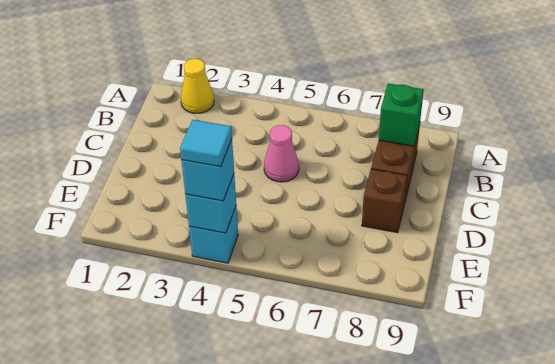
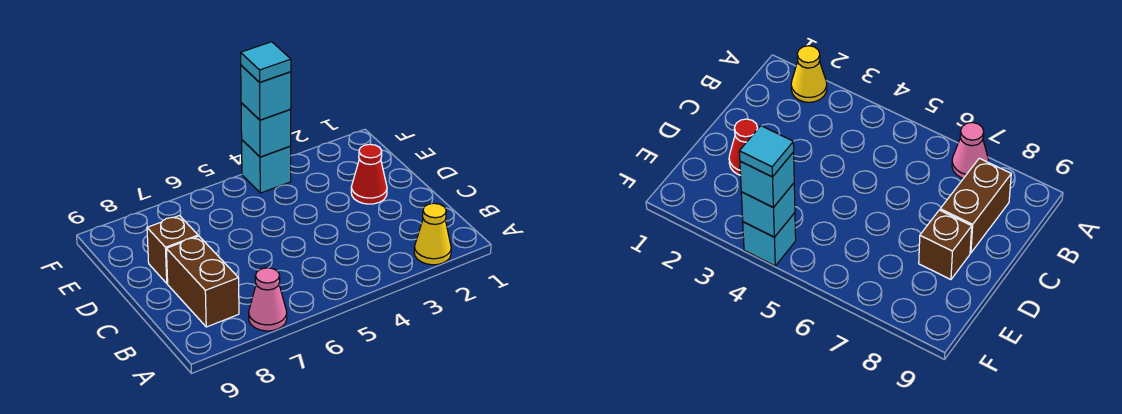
green 1x1 brick [379,83,424,146] -> none
pink 1x1 cone [264,125,299,182] -> pink 1x1 cone moved to [249,268,287,331]
none -> red 1x1 cone [351,144,387,204]

